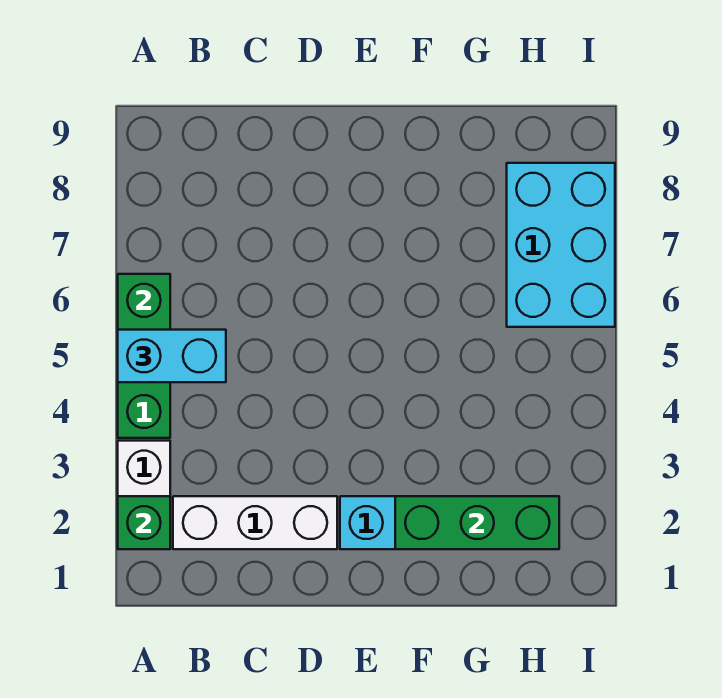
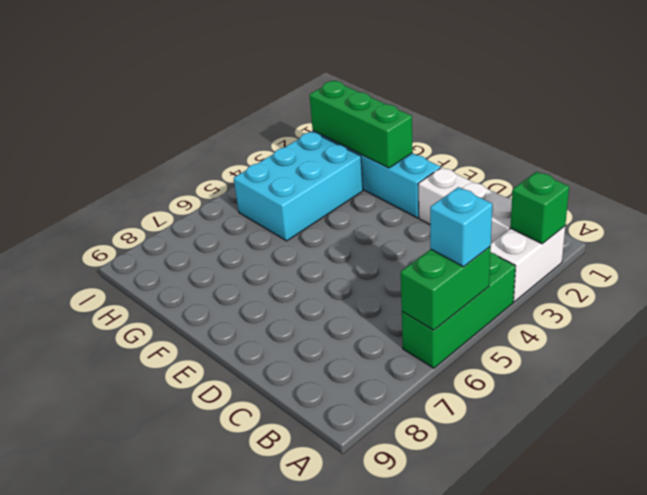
cyan 1x2 brick [118,330,226,382] -> cyan 1x1 brick [430,187,492,267]
cyan 2x3 brick [507,163,615,327] -> cyan 2x3 brick moved to [234,132,363,241]

